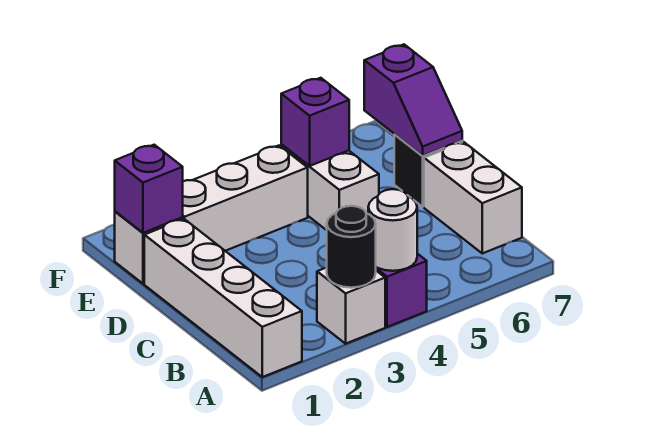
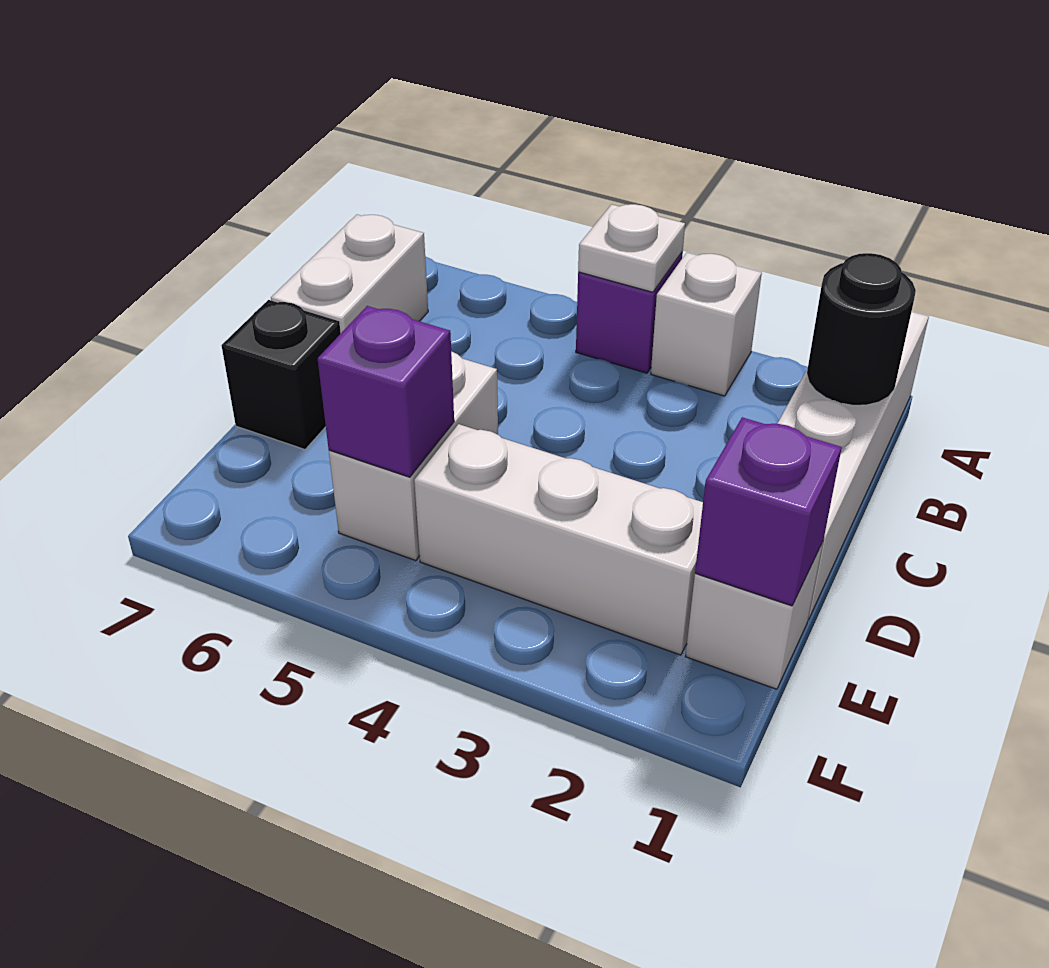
black 1x1 round brick [327,206,376,288] -> black 1x1 round brick moved to [807,253,916,405]
white 1x1 round brick [368,189,417,271] -> white 1x1 plate [578,204,685,292]
purple 1x2 slope [364,44,462,156] -> none

